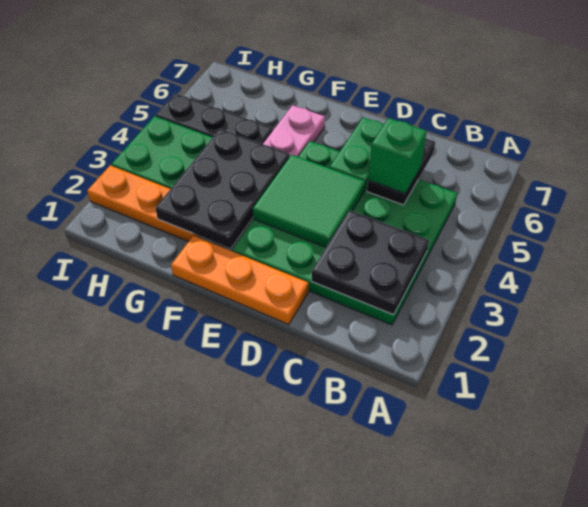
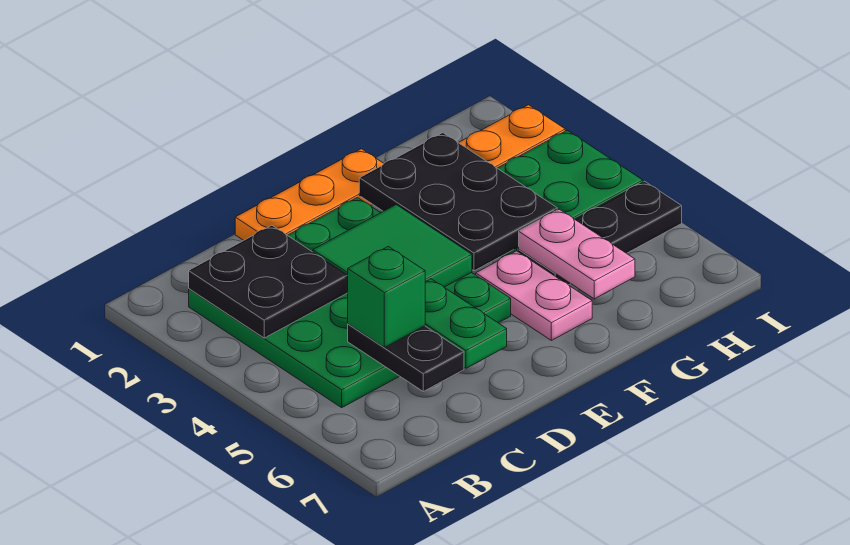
none -> pink 1x2 plate [519,209,635,299]

